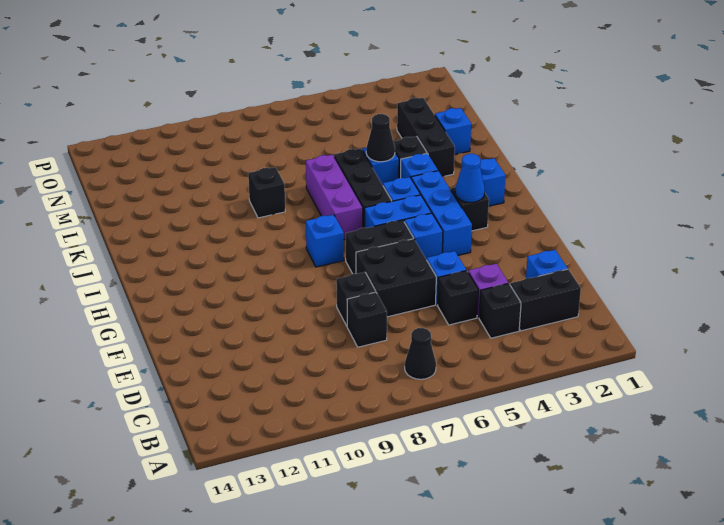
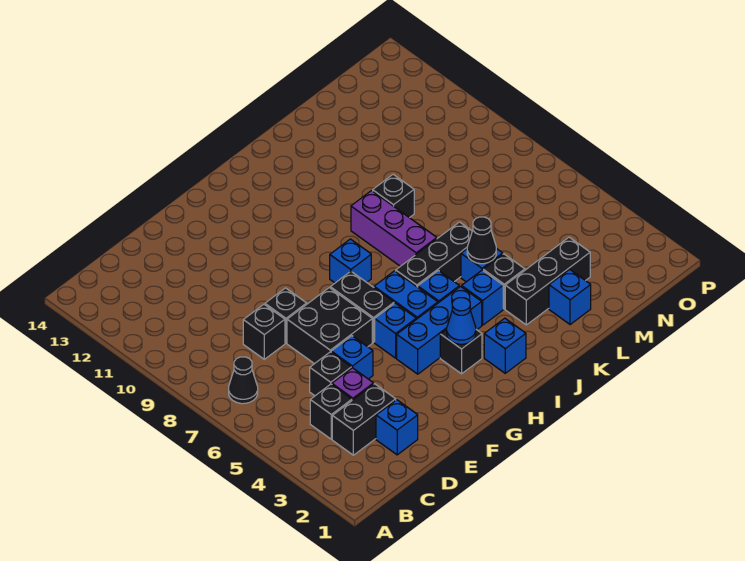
black 1x2 brick [510,269,581,331] -> black 1x2 brick turned to [332,384,396,455]
purple 1x3 brick [306,155,363,239] -> purple 1x3 brick turned to [351,191,437,266]

